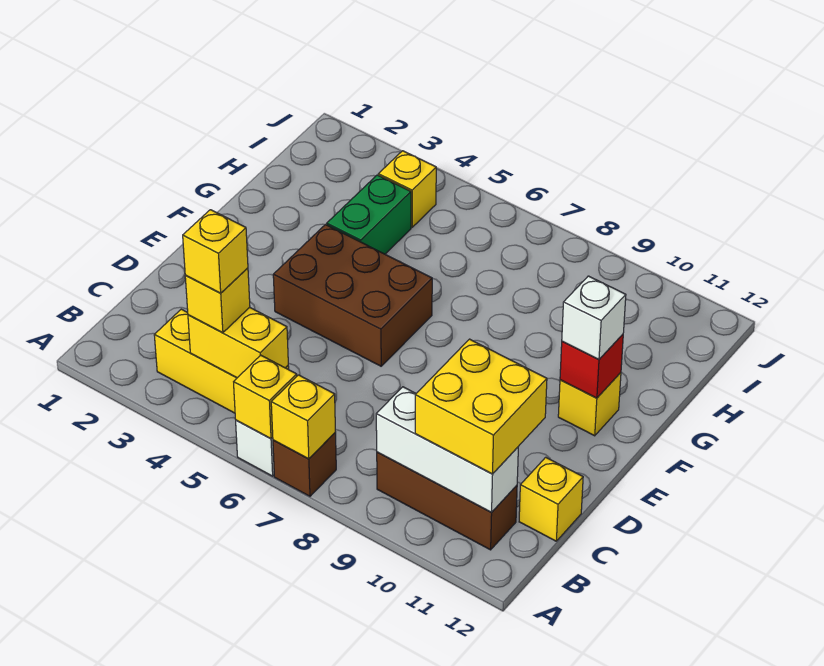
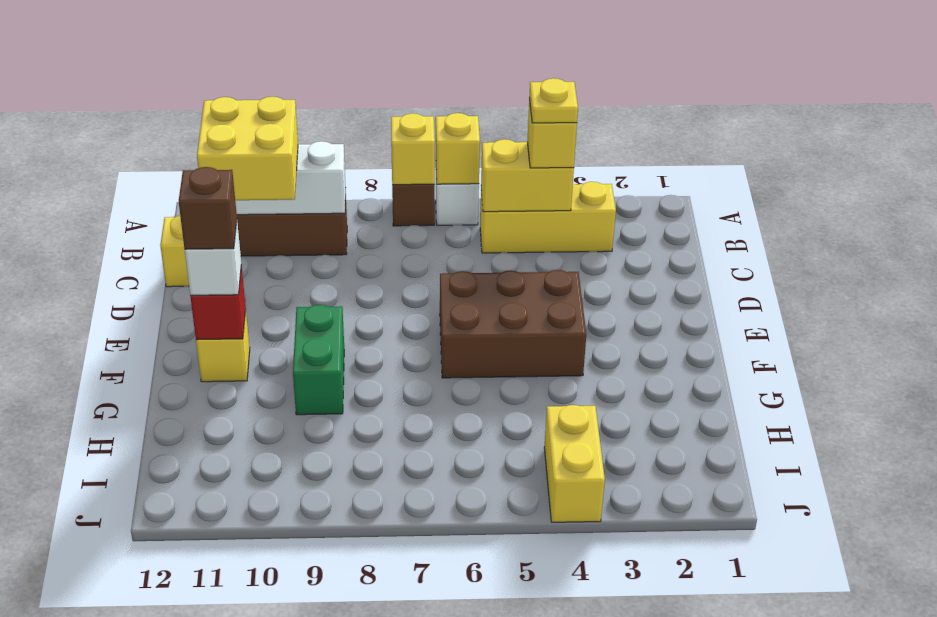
yellow 1x1 brick [183,210,248,293] -> yellow 1x1 plate [529,78,578,123]
none -> brown 1x1 brick [179,167,237,249]
green 1x2 brick [327,175,411,254] -> green 1x2 brick moved to [293,305,344,415]
yellow 1x1 brick [378,151,436,227] -> yellow 1x2 brick [544,405,605,522]

